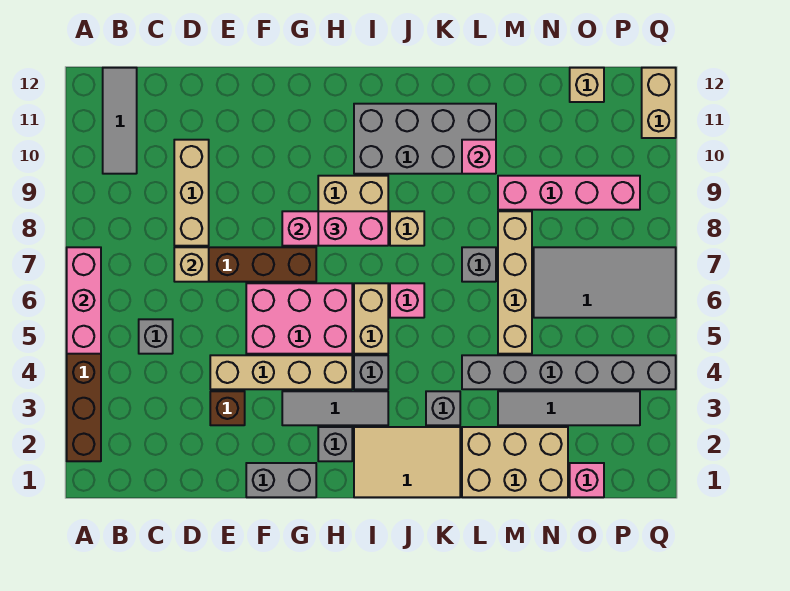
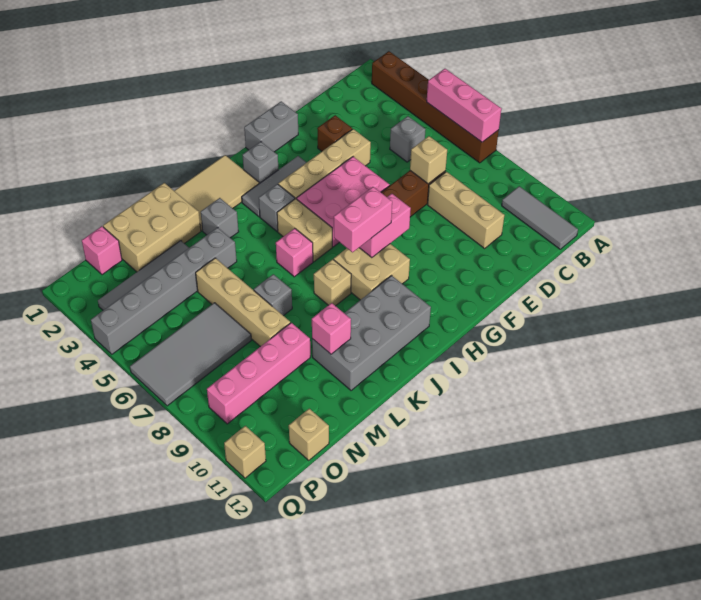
tan 1x2 brick [642,68,676,138] -> tan 1x1 brick [224,426,266,478]

